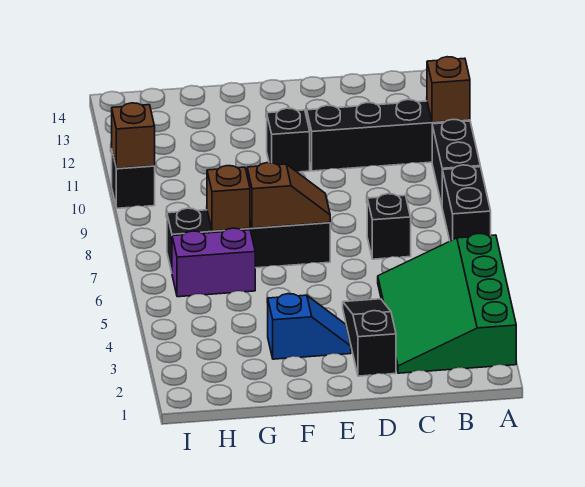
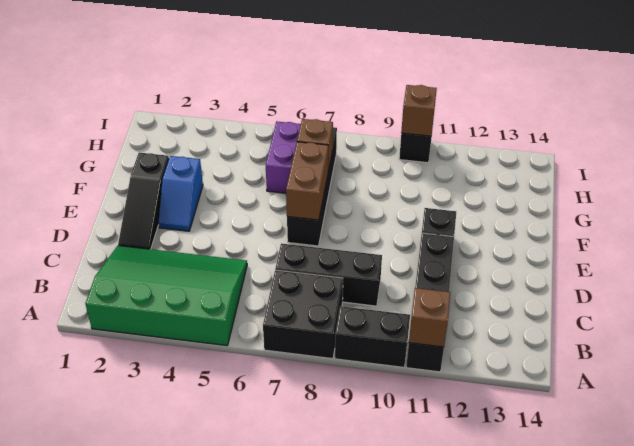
black 1x2 brick [442,165,491,241] -> black 2x2 brick [263,270,343,359]
black 1x1 brick [367,194,411,259] -> black 1x3 brick [275,244,382,306]
black 1x3 slope [343,299,396,376] -> black 1x3 slope turned to [118,153,169,249]
brown 1x2 slope [247,163,330,228] -> brown 1x2 brick [286,142,328,220]

